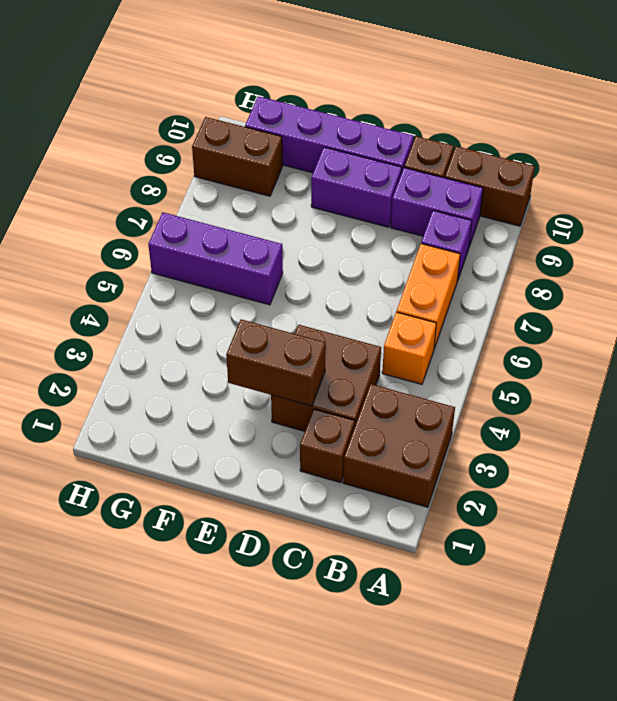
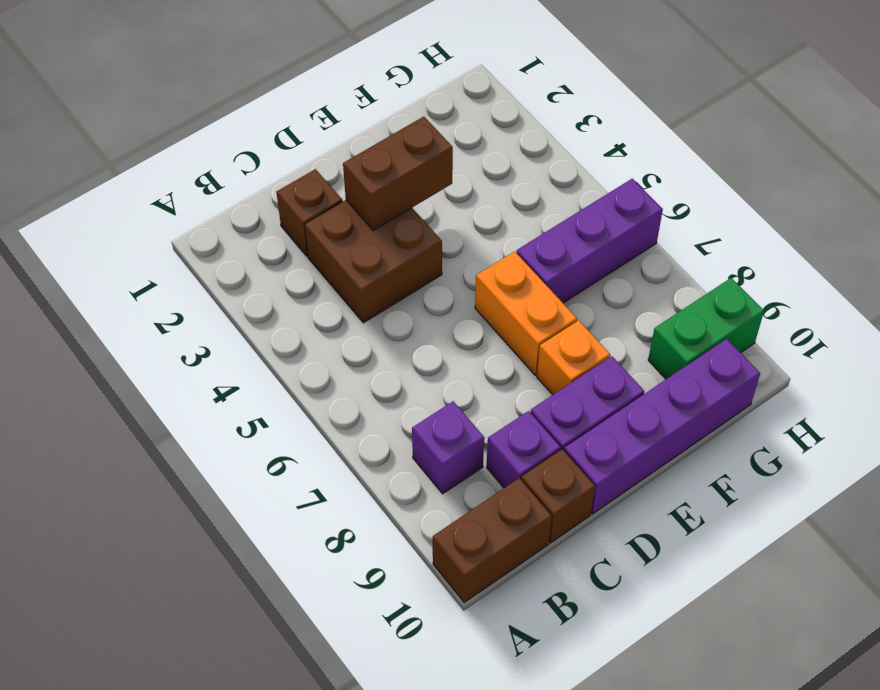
brown 2x2 brick [343,384,455,507] -> none
orange 1x1 brick [382,312,436,384] -> orange 1x1 brick moved to [537,320,610,395]
orange 1x2 brick [397,244,460,348] -> orange 1x2 brick moved to [475,251,577,375]
purple 1x2 brick [391,168,483,246] -> purple 1x1 brick [487,411,561,488]
brown 1x2 brick [192,117,283,196] -> green 1x2 brick [648,278,764,379]

